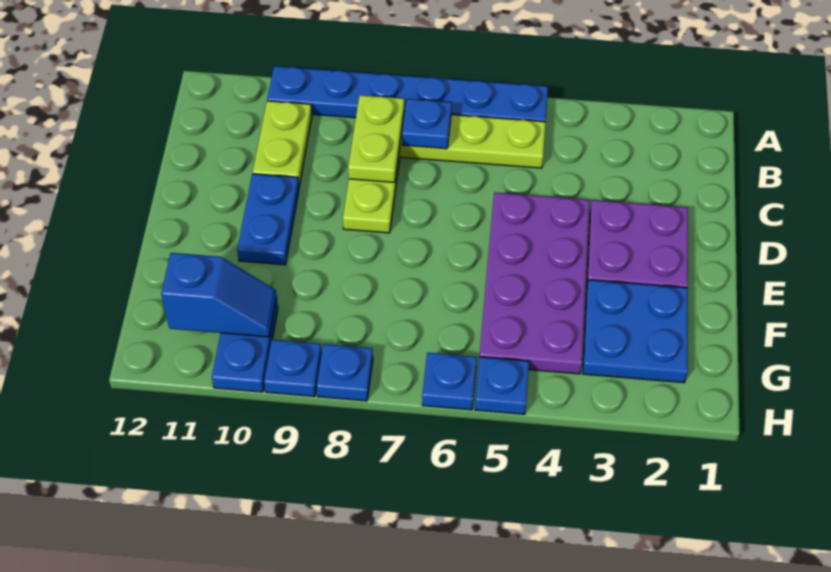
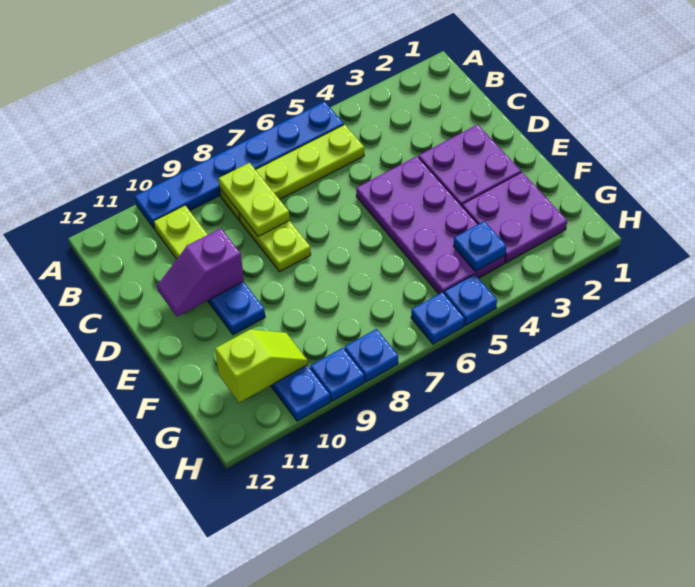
blue 1x1 plate [402,99,452,149] -> blue 1x1 plate moved to [453,221,507,272]
none -> purple 1x2 slope [157,228,244,316]
blue 2x2 plate [583,280,688,383] -> purple 2x2 plate [462,172,567,263]
blue 1x2 slope [161,253,277,337] -> lime 1x2 slope [215,329,308,403]

